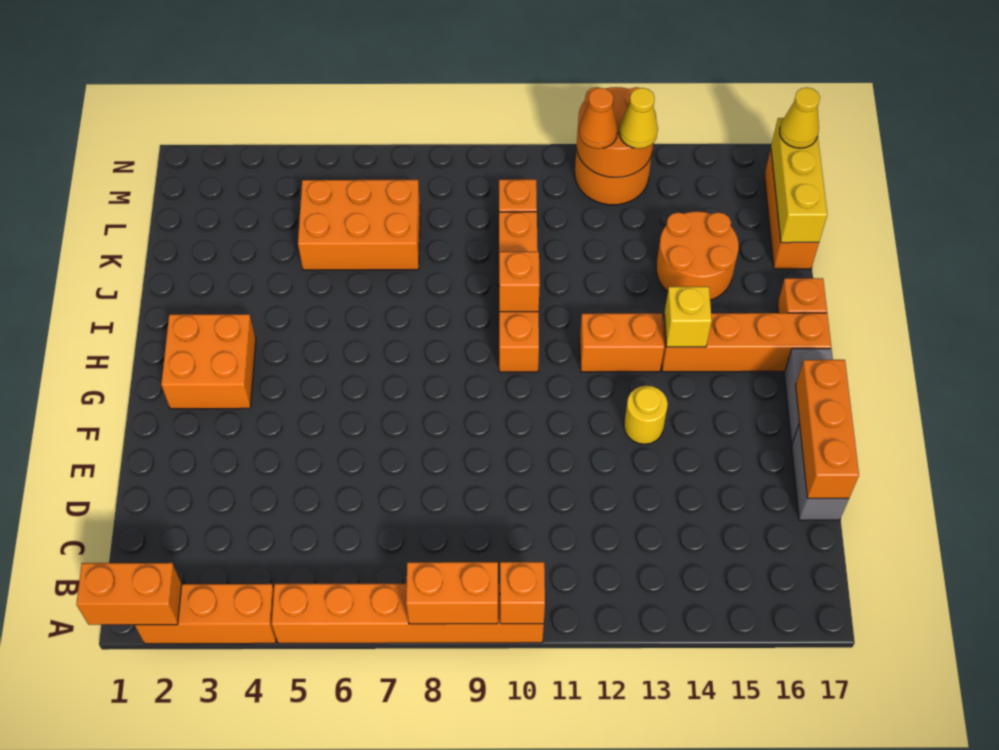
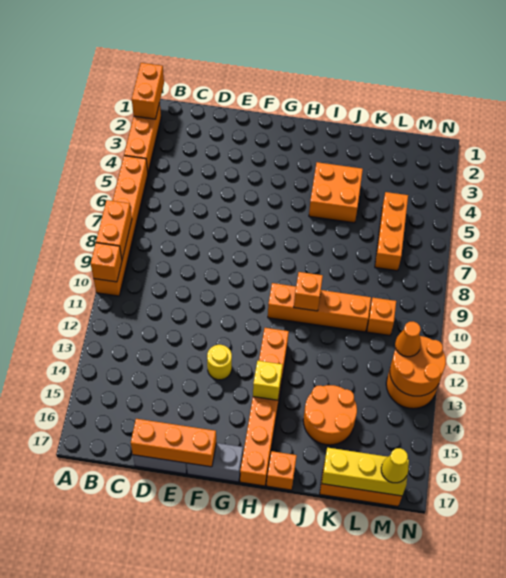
orange 2x2 brick [161,314,256,409] -> orange 2x2 brick moved to [309,162,363,223]
orange 2x3 brick [298,180,420,270] -> orange 1x3 brick [375,192,408,271]
yellow 1x1 cone [619,88,658,149] -> none

